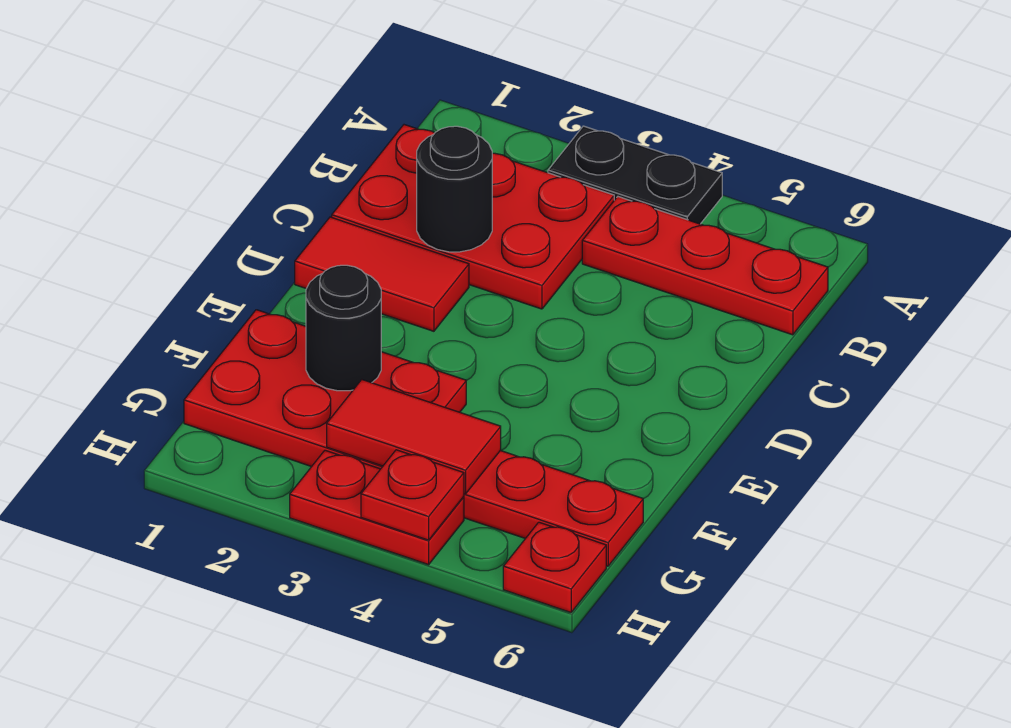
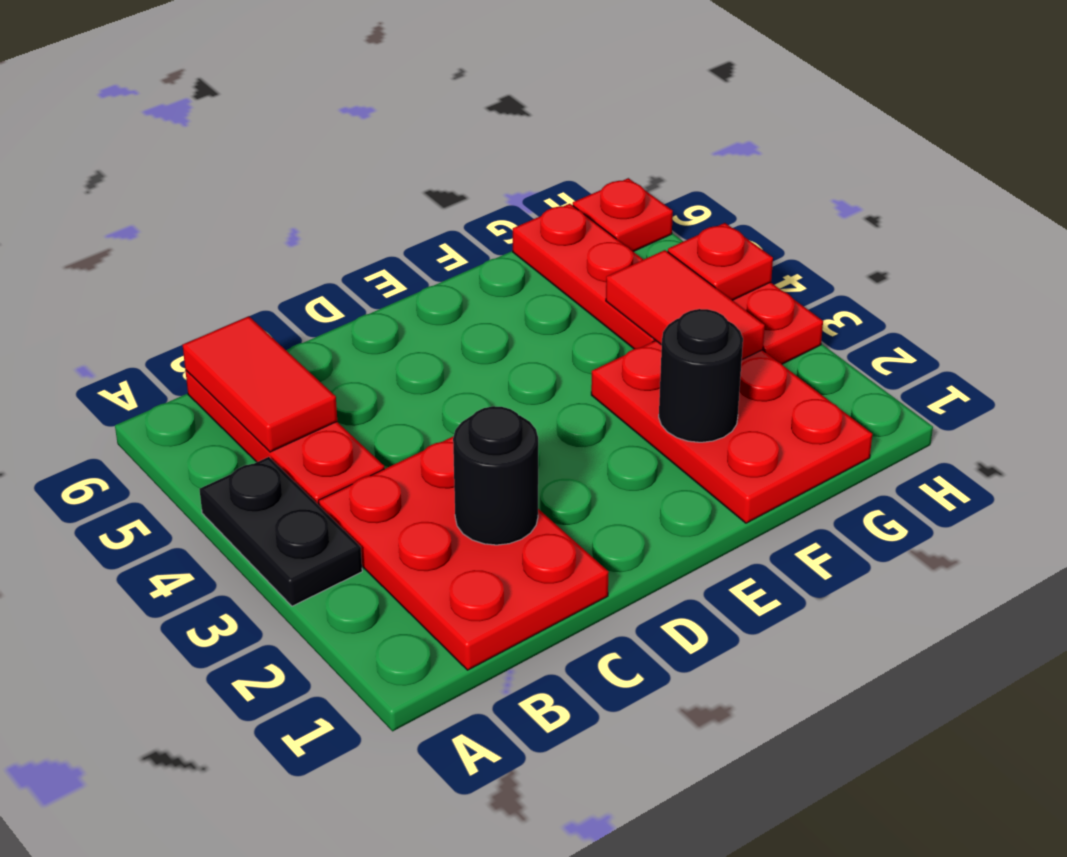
red 1x2 tile [295,217,469,331] -> red 1x2 tile moved to [183,316,337,452]

